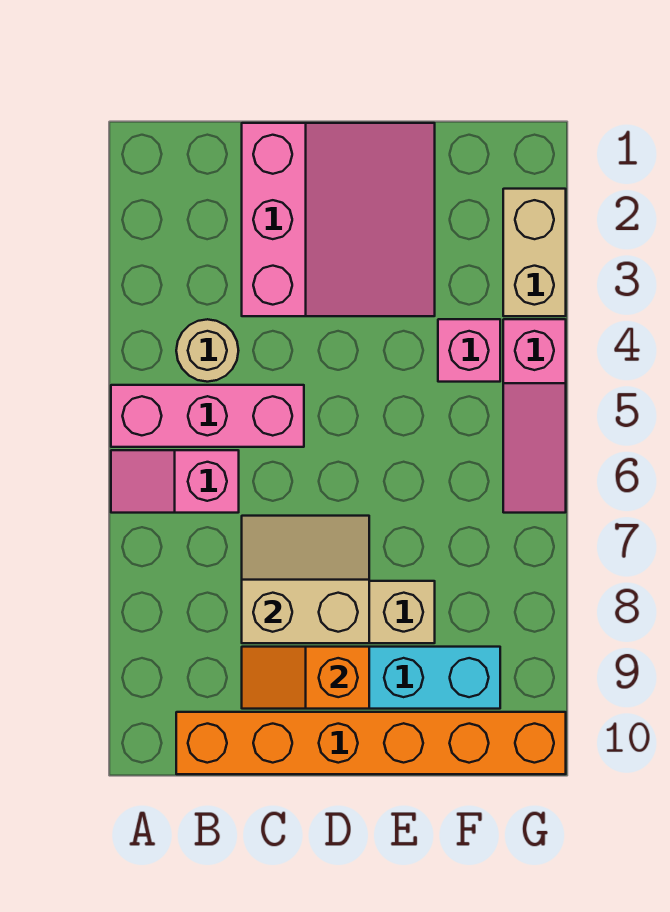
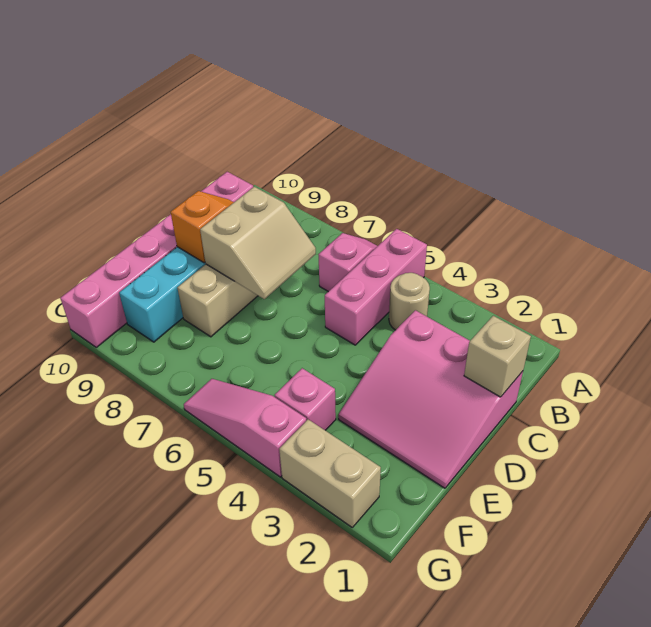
orange 1x6 brick [176,712,566,774] -> pink 1x6 brick [60,172,253,347]
none -> tan 1x1 brick [464,316,531,397]

